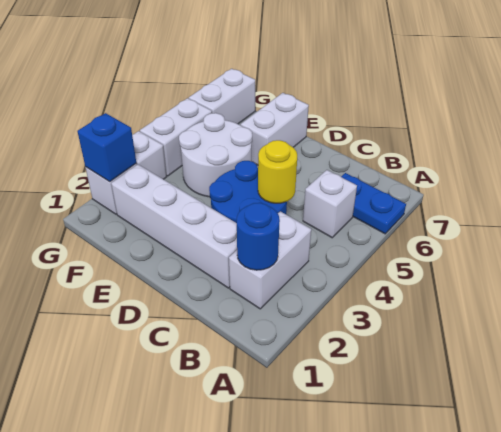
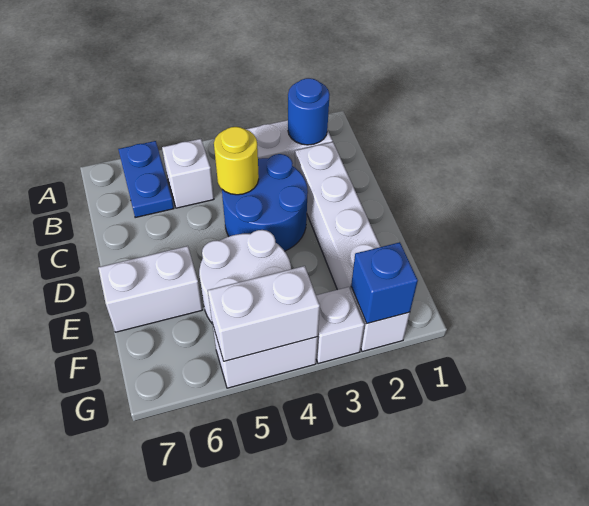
white 1x2 brick [189,69,255,124] -> white 1x2 brick moved to [208,266,320,361]

